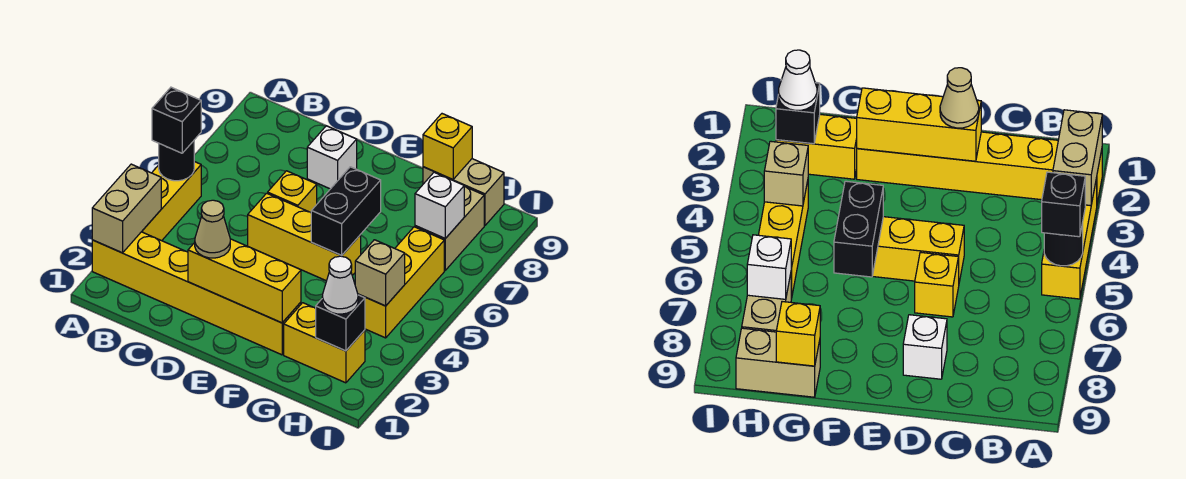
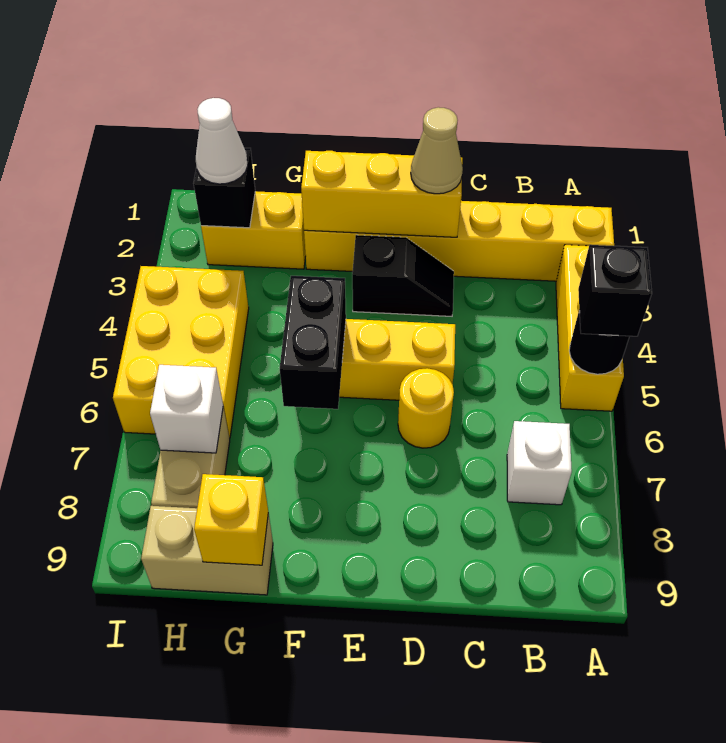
tan 1x2 brick [92,164,161,253] -> none
none -> black 1x2 slope [352,235,454,316]
yellow 1x1 brick [268,171,317,212] -> yellow 1x1 round brick [398,368,454,448]
white 1x1 brick [307,126,357,189] -> white 1x1 brick moved to [507,421,572,505]
yellow 1x3 brick [358,227,444,338] -> yellow 2x3 brick [113,266,249,438]
tan 1x1 brick [355,240,405,306] -> none

